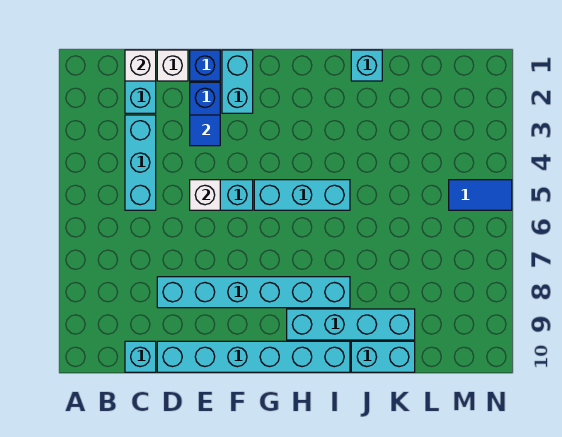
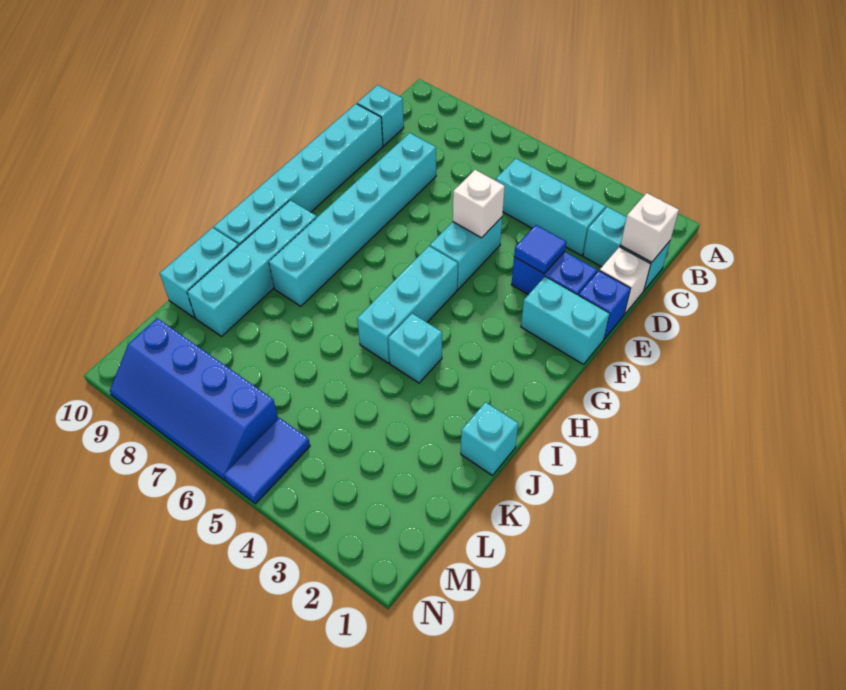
none -> cyan 1x1 brick [388,314,442,383]
none -> blue 2x4 slope [110,318,278,480]

